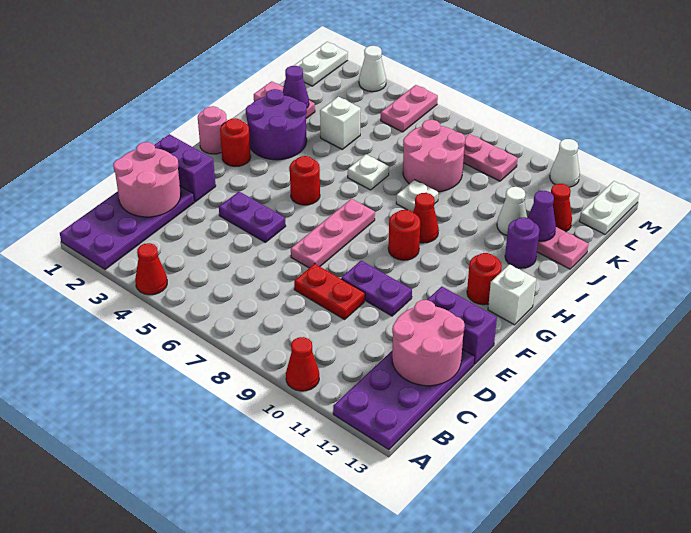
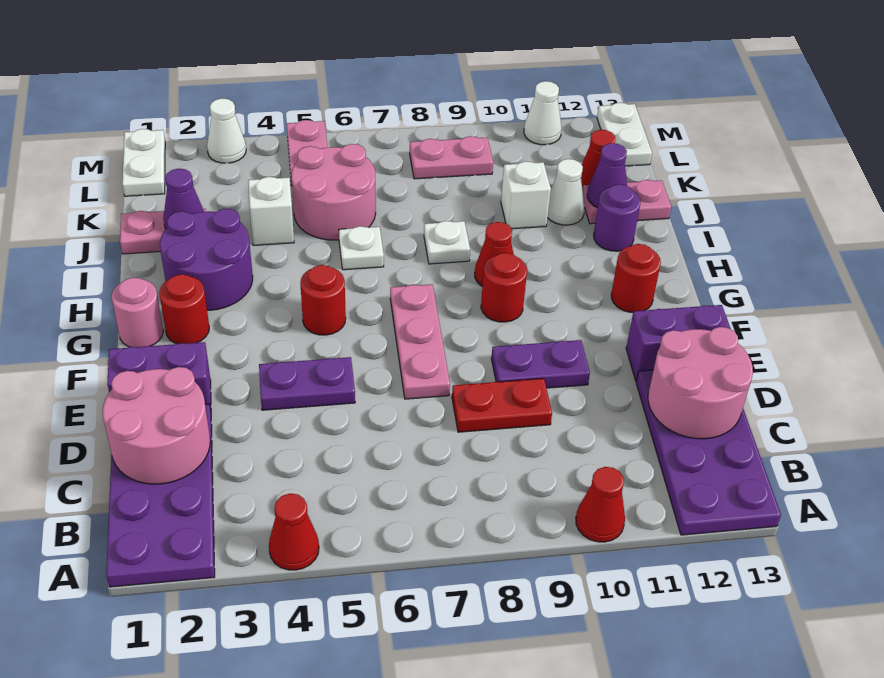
white 1x1 brick [488,264,536,325] -> white 1x1 brick moved to [501,161,551,229]
pink 2x2 round brick [403,120,465,192] -> pink 2x2 round brick moved to [292,144,376,240]

